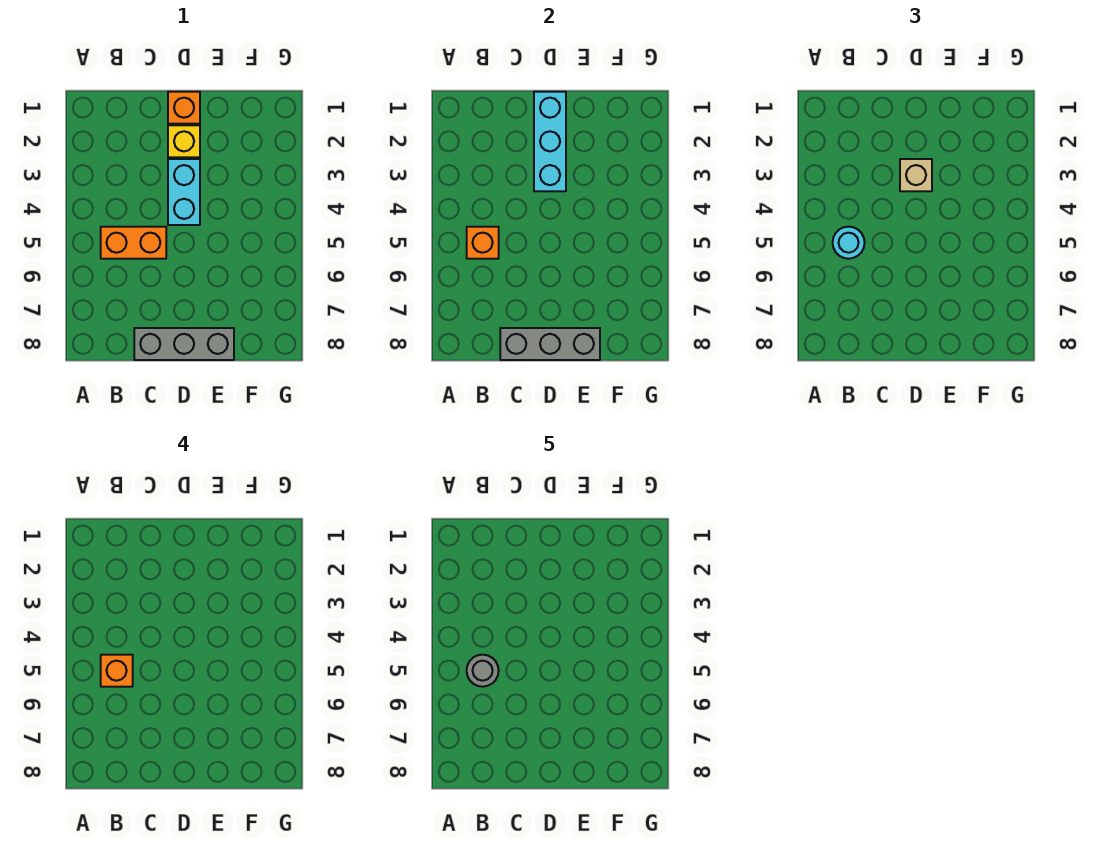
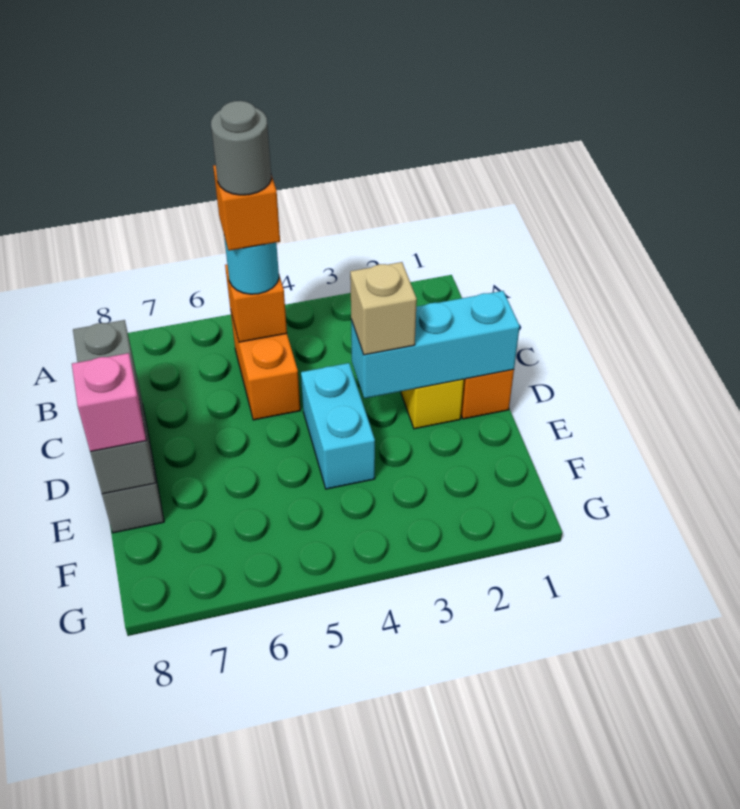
cyan 1x2 brick [168,159,200,225] -> cyan 1x2 brick turned to [301,363,375,489]
none -> pink 1x1 brick [72,353,146,452]

